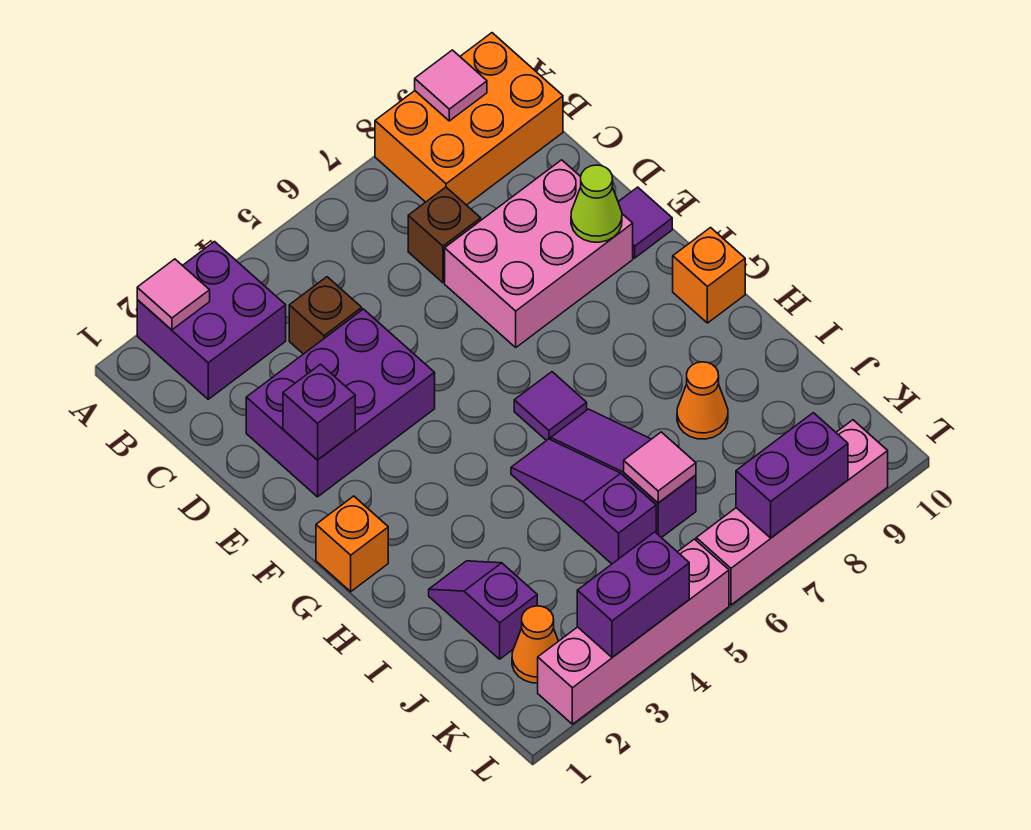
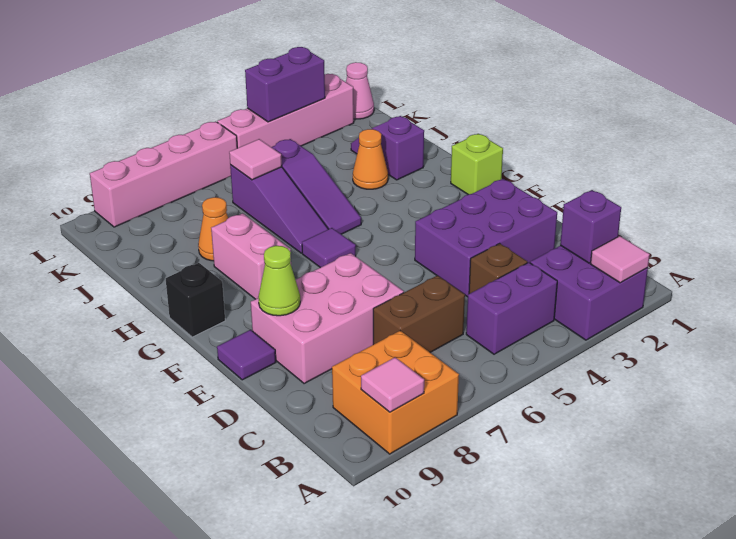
orange 2x3 brick [375,33,563,205] -> orange 2x2 brick [332,331,459,454]
brown 1x1 brick [408,187,481,283] -> brown 1x2 brick [373,276,465,352]
purple 1x1 brick [283,364,355,460] -> purple 1x1 brick moved to [560,190,621,263]
orange 1x1 brick [316,496,388,592] -> lime 1x1 brick [451,134,503,195]
none -> pink 1x2 brick [211,213,291,299]
orange 1x1 brick [673,228,745,323] -> black 1x1 brick [166,263,225,337]
purple 1x2 slope [429,561,537,659] -> purple 1x2 slope turned to [351,116,424,180]
orange 1x1 cone [512,606,558,683] -> orange 1x1 cone moved to [353,129,388,189]
none -> pink 1x1 cone [346,62,374,119]
purple 1x2 brick [736,413,848,538] -> purple 1x2 brick moved to [466,262,557,354]

